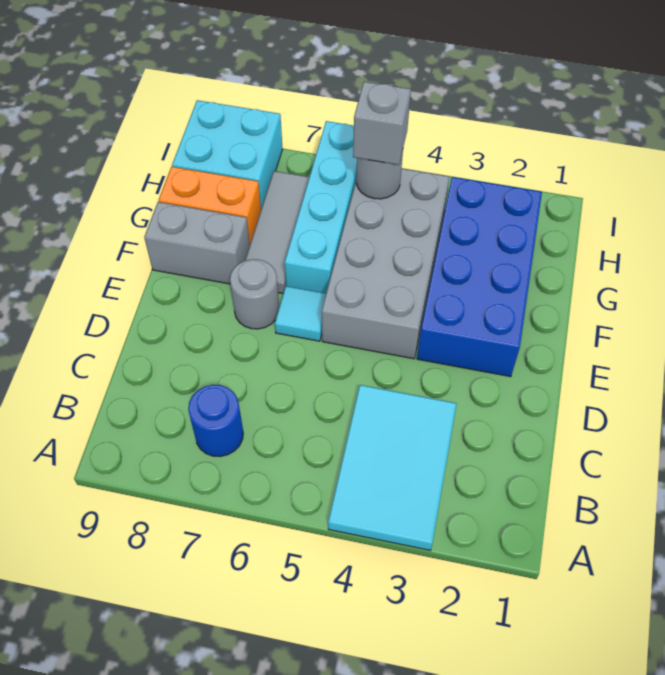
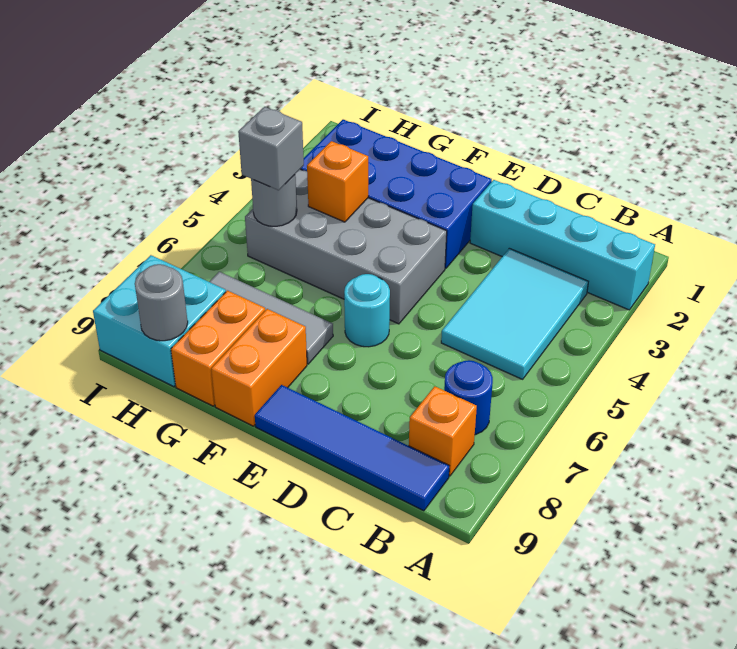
cyan 2x3 tile [328,385,457,550] -> cyan 2x3 tile turned to [441,248,588,379]
none -> orange 1x1 brick [409,386,477,476]
none -> blue 1x4 tile [255,385,449,511]
cyan 1x1 tile [275,286,326,341] -> cyan 1x1 round brick [344,274,390,347]
grey 1x1 round brick [230,259,279,329] -> grey 1x1 round brick moved to [135,264,188,341]
cyan 1x4 brick [285,121,357,293] -> cyan 1x4 brick moved to [470,180,655,310]
grey 1x2 brick [144,202,250,284] -> orange 1x2 brick [211,309,307,426]
none -> orange 1x1 brick [307,141,368,222]

